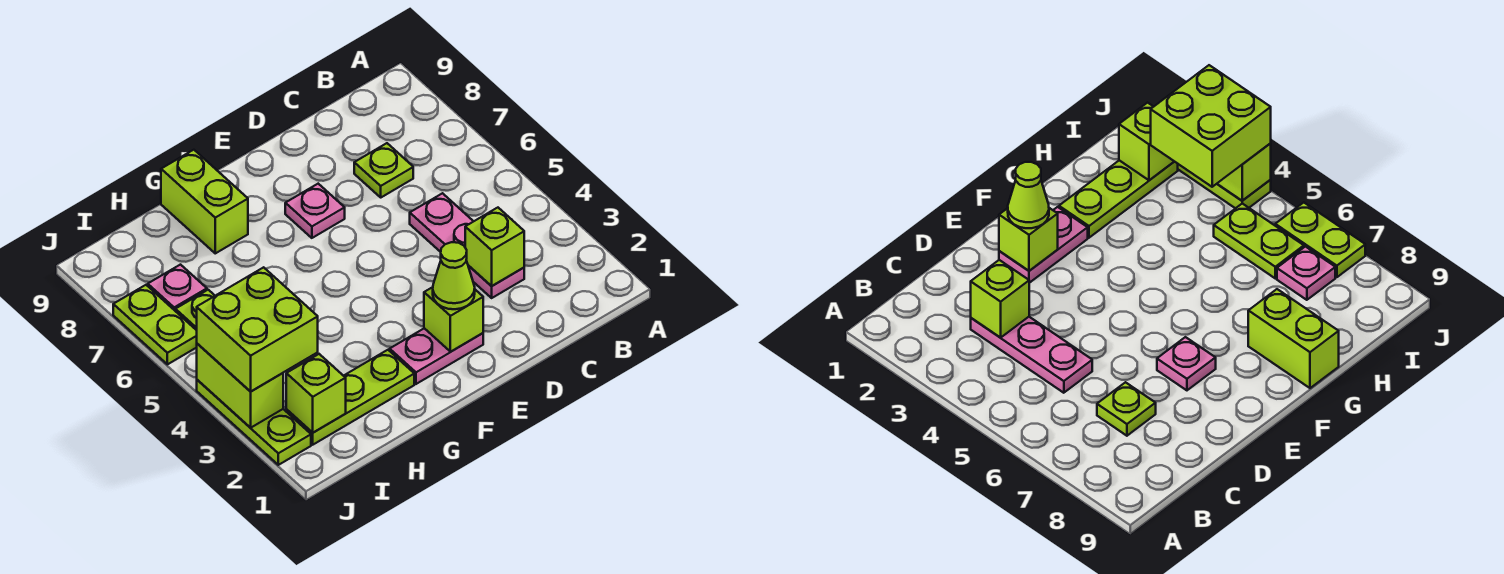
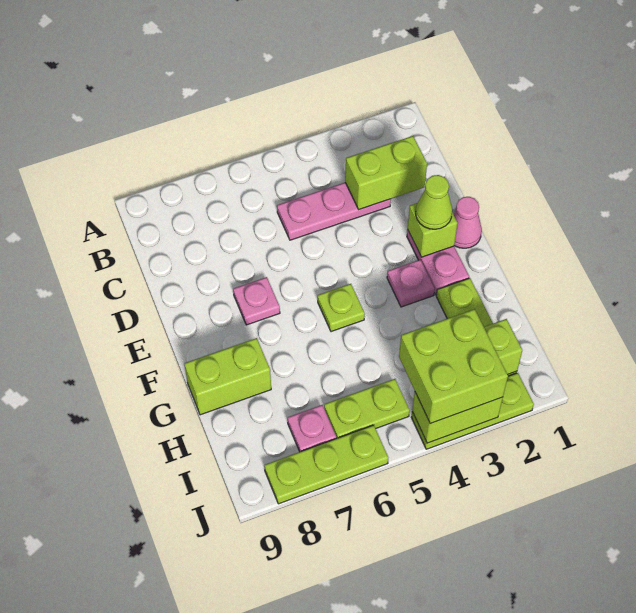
lime 1x1 brick [465,208,524,286] -> lime 1x2 brick [345,136,427,210]
lime 1x1 plate [354,143,413,197] -> lime 1x1 plate moved to [318,284,365,332]
none -> pink 1x1 cone [453,197,482,248]
none -> pink 1x1 plate [387,260,435,307]
lime 1x2 plate [113,285,197,364] -> lime 1x3 plate [264,425,388,504]

